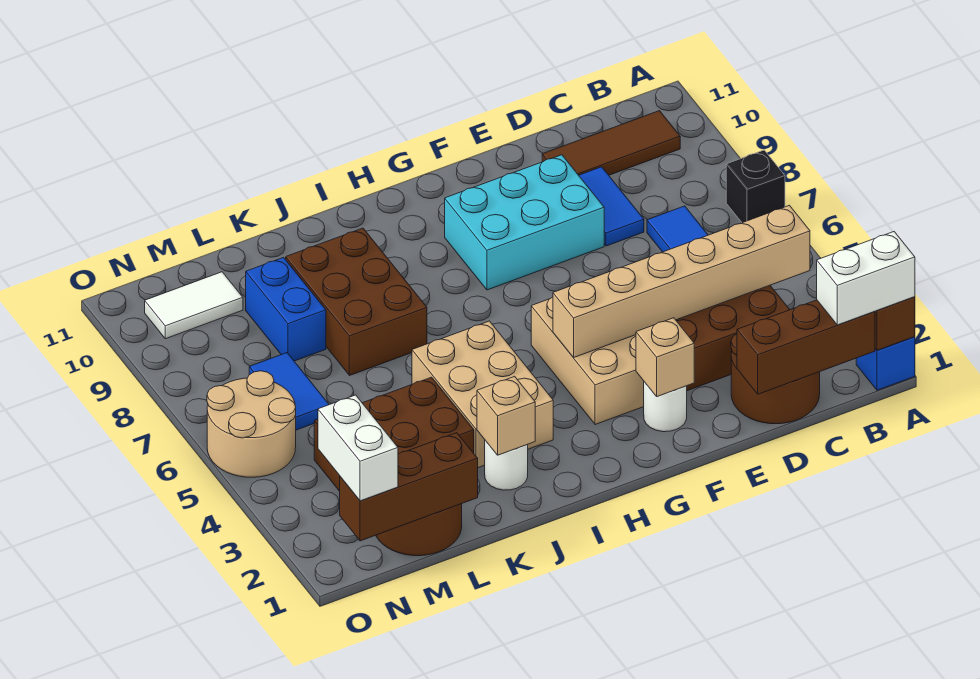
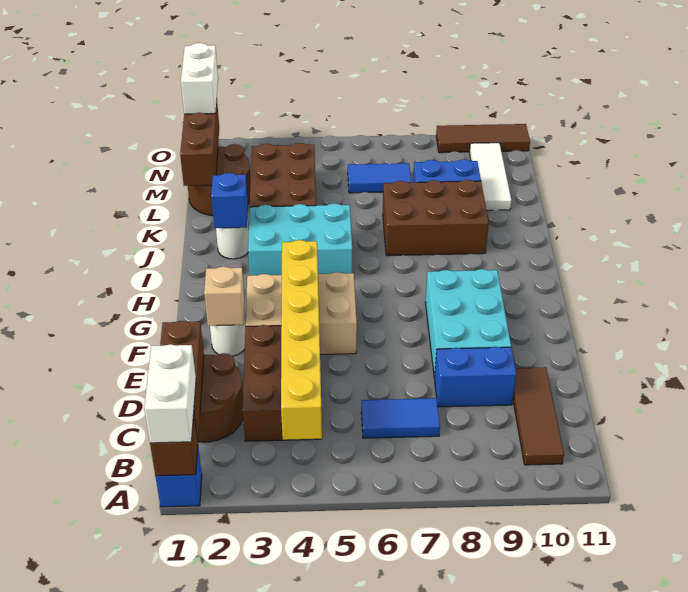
black 1x1 brick [726,150,785,223] -> none
tan 1x6 brick [553,205,810,358] -> yellow 1x6 brick [281,240,322,440]
blue 1x2 tile [579,167,644,246] -> blue 1x2 brick [435,347,516,407]
tan 2x3 brick [412,321,553,468] -> cyan 2x3 brick [248,203,352,276]
tan 1x1 brick [477,376,535,455] -> blue 1x1 brick [211,173,248,228]
white 1x2 tile [145,272,243,339] -> white 1x3 tile [469,143,511,210]
white 1x2 brick [318,395,398,501] -> white 1x2 brick turned to [181,43,218,114]
tan 2x2 round brick [207,371,296,477] -> none
none -> brown 1x3 tile [436,124,530,153]

